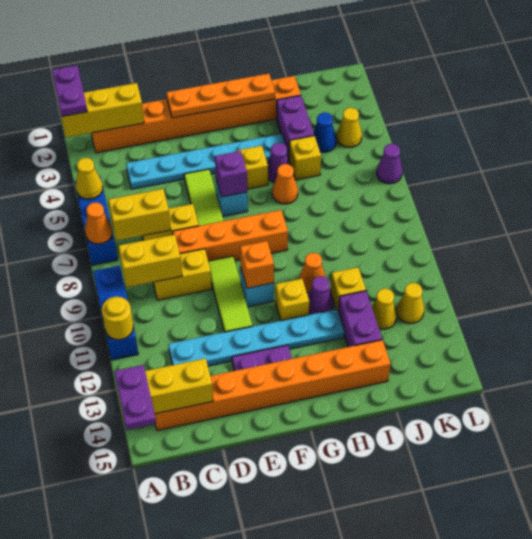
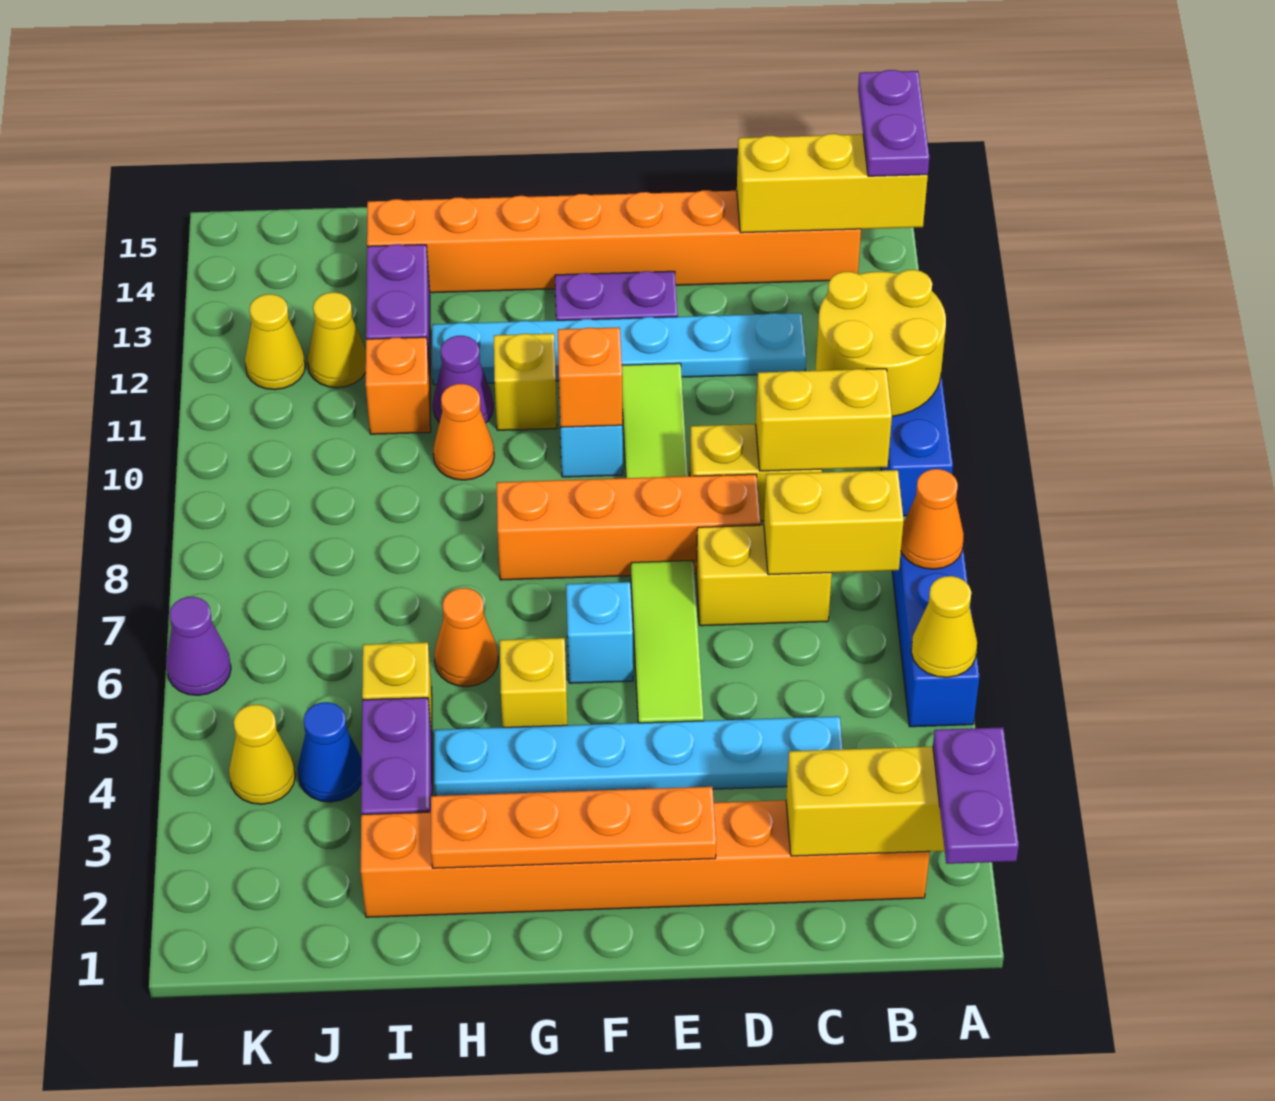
yellow 1x1 round brick [102,297,133,340] -> yellow 2x2 round brick [816,270,946,416]
purple 1x1 brick [215,151,247,197] -> none
purple 1x1 cone [267,143,290,182] -> none
yellow 1x1 brick [331,267,366,310] -> orange 1x1 brick [366,337,431,434]

